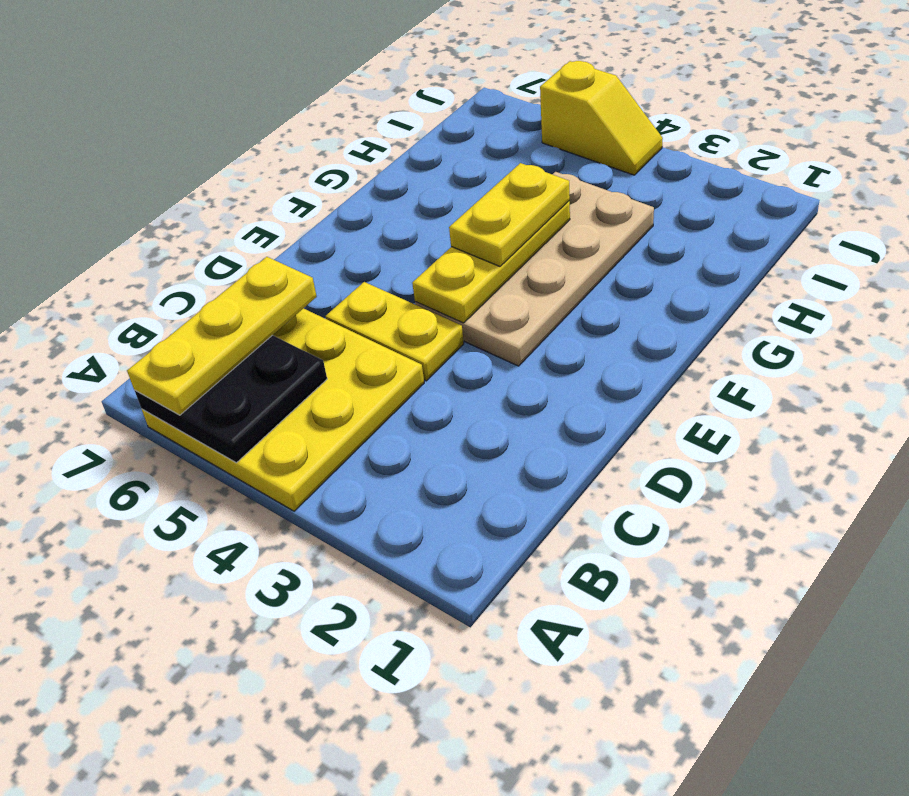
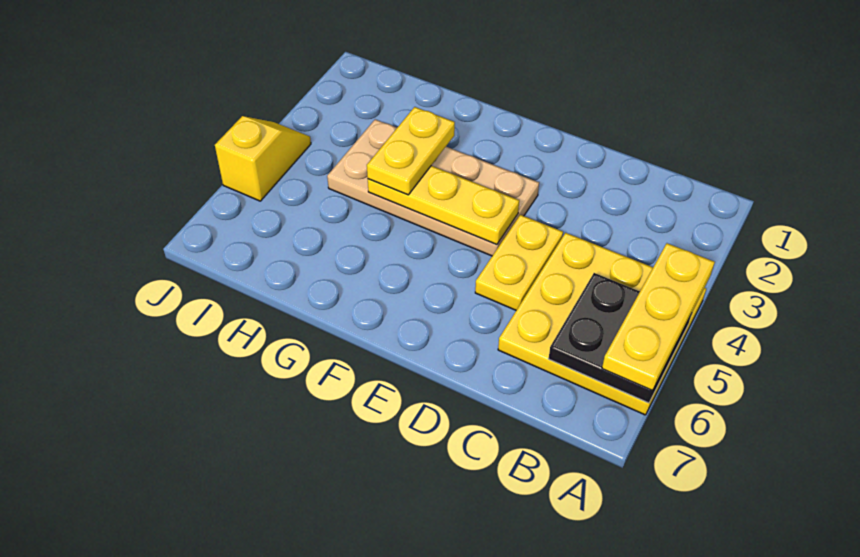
yellow 1x3 plate [127,257,317,415] -> yellow 1x3 plate turned to [602,243,715,390]
yellow 1x2 plate [449,163,570,266] -> yellow 1x2 plate turned to [367,107,455,195]

